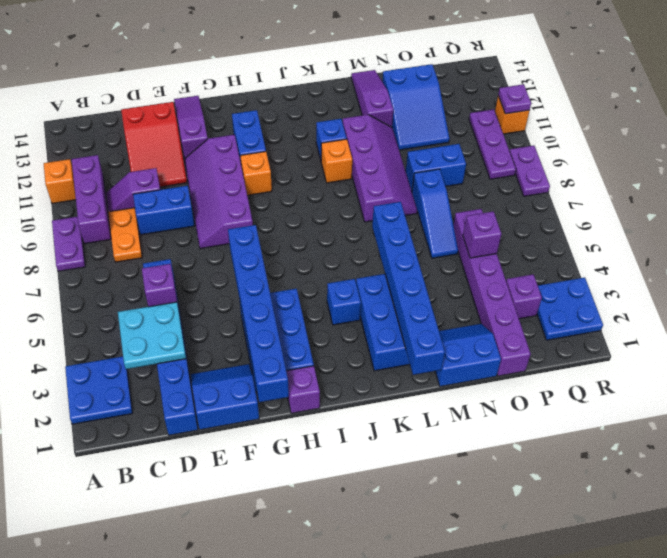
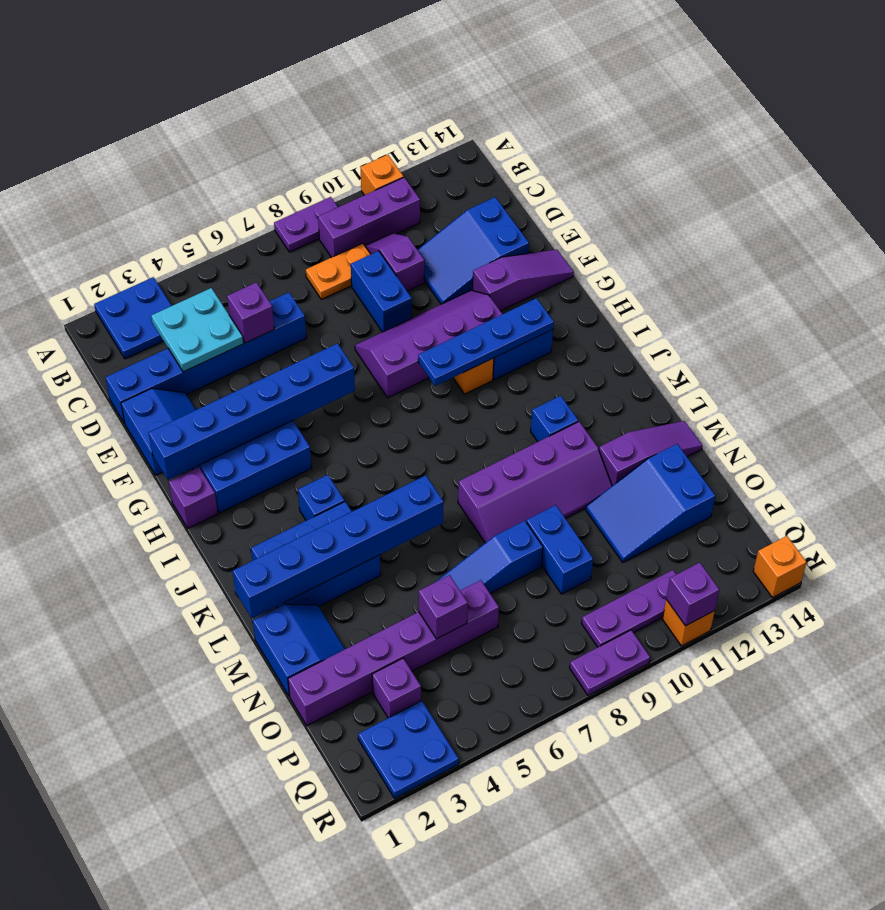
red 2x3 slope [121,102,187,187] -> blue 2x3 slope [418,197,529,304]
none -> blue 1x4 plate [418,298,554,386]
orange 1x1 brick [321,139,352,183] -> orange 1x1 brick moved to [753,536,807,597]
purple 1x1 plate [498,84,531,114] -> purple 1x1 brick [666,562,719,626]

